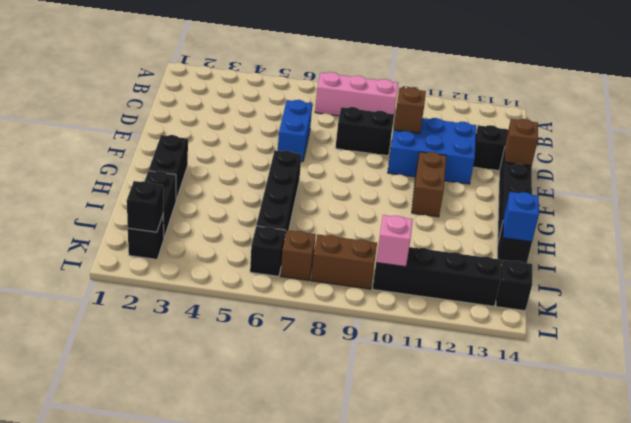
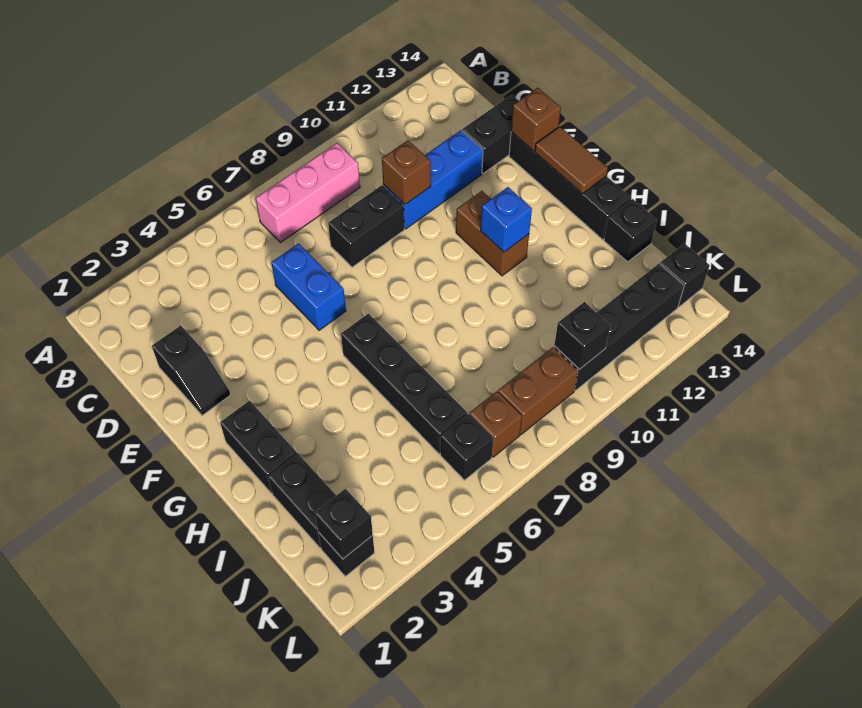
none -> black 1x2 slope [152,326,231,416]
blue 2x3 brick [388,118,476,184] -> blue 1x3 brick [383,130,483,229]
none -> brown 1x2 tile [535,127,608,194]
blue 1x1 brick [503,192,539,242] -> blue 1x1 brick moved to [481,187,532,252]
pink 1x1 brick [376,215,413,267] -> black 1x1 brick [554,302,610,369]

